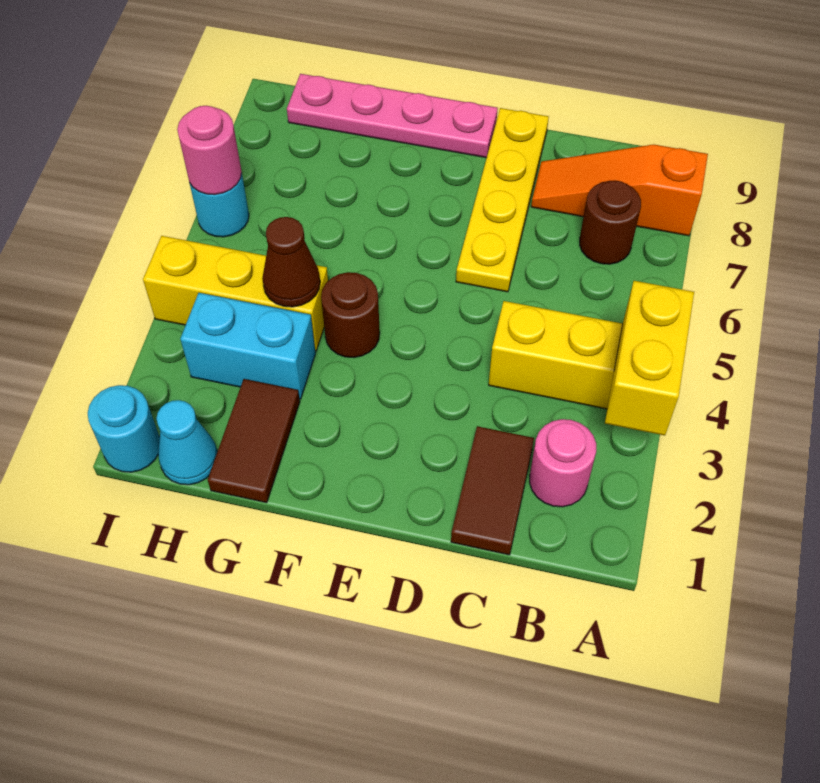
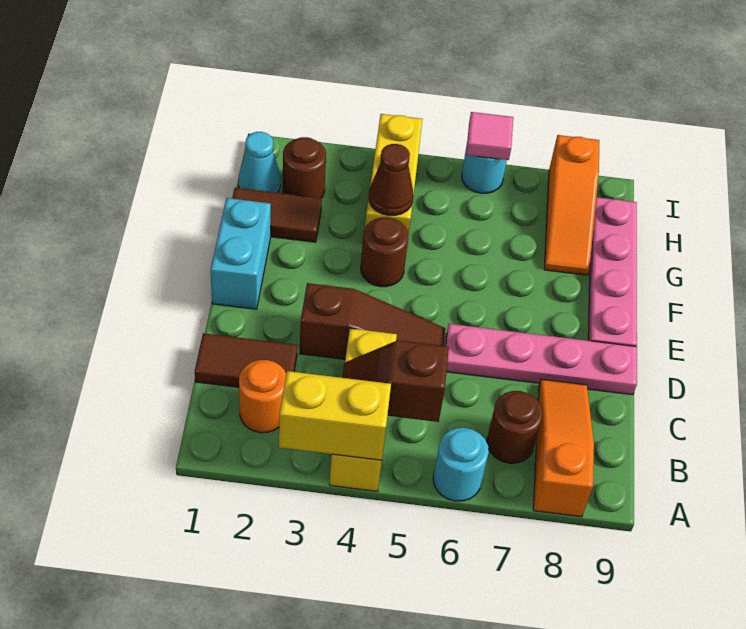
pink 1x1 round brick [530,419,596,507] -> orange 1x1 round brick [239,360,286,433]
none -> brown 1x2 slope [342,340,449,422]
none -> brown 1x3 slope [299,283,445,359]
yellow 1x4 plate [456,108,549,292] -> pink 1x4 plate [446,324,637,395]
cyan 1x2 brick [180,293,316,399] -> cyan 1x2 brick moved to [211,198,271,309]
none -> orange 1x3 slope [544,135,599,275]
none -> brown 1x1 round brick [283,137,326,198]
cyan 1x1 round brick [88,385,160,472] -> cyan 1x1 round brick moved to [433,428,489,501]
pink 1x1 round brick [177,106,242,195] -> pink 1x1 tile [466,112,513,160]

